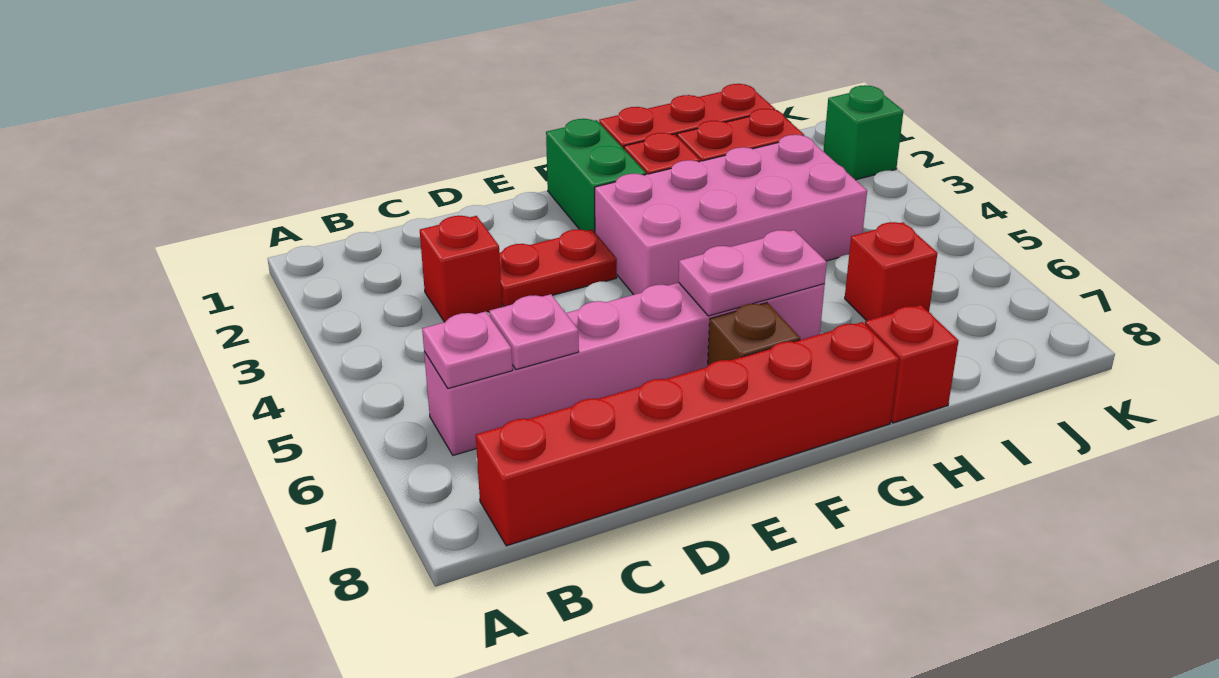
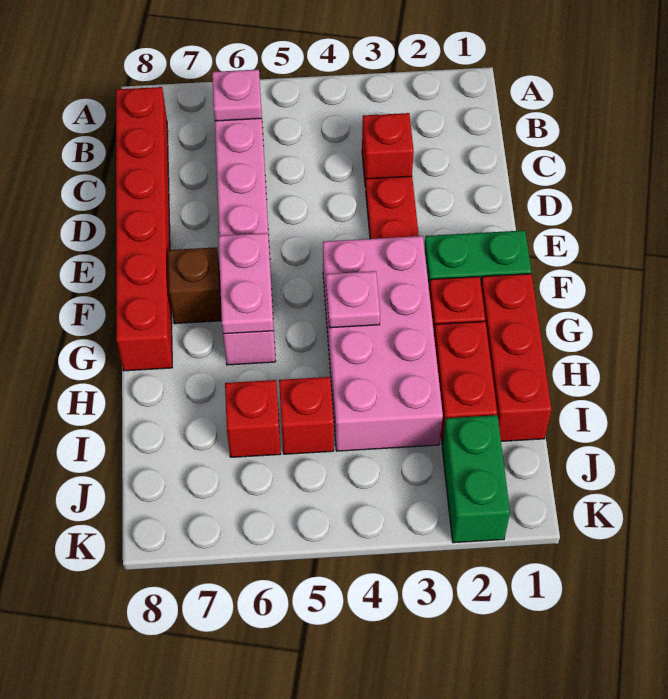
pink 1x1 plate [489,294,579,370] -> pink 1x1 plate moved to [326,271,380,328]
red 1x1 brick [865,305,959,423] -> red 1x1 brick moved to [279,377,334,454]
green 1x1 brick [823,85,903,180] -> green 1x2 brick [442,415,510,543]

